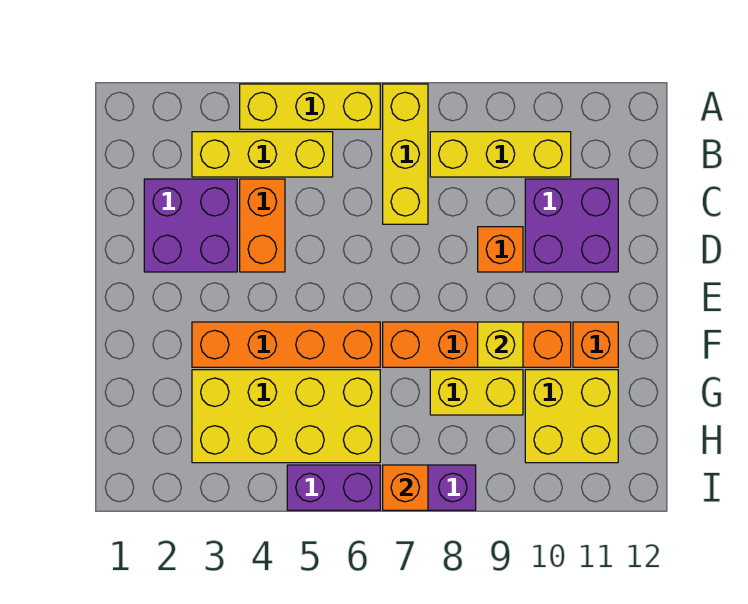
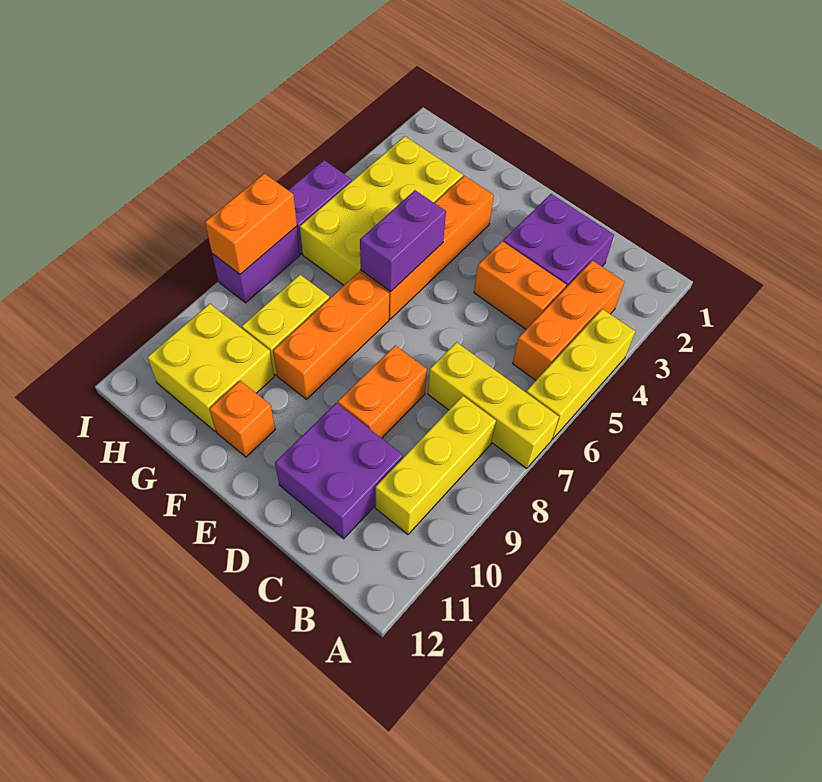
yellow 1x3 brick [192,132,333,177] -> orange 1x3 brick [513,261,624,380]
orange 1x1 brick [478,227,523,272] -> orange 1x2 brick [338,345,427,438]
none -> purple 1x2 brick [360,190,446,292]
orange 1x4 brick [383,322,571,367] -> orange 1x3 brick [273,272,389,399]
yellow 1x1 brick [478,322,523,367] -> none
orange 1x1 brick [383,465,428,510] -> orange 1x2 brick [205,174,297,274]

